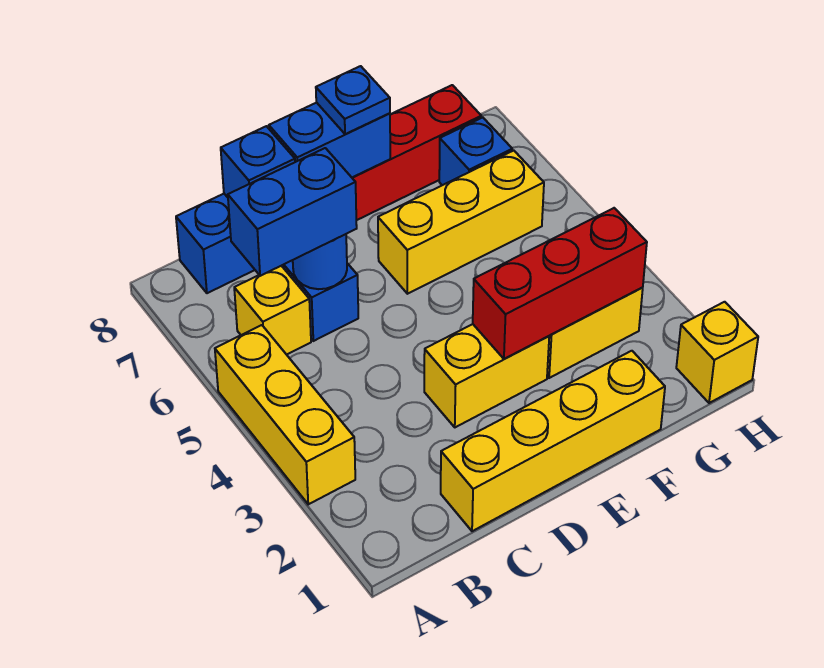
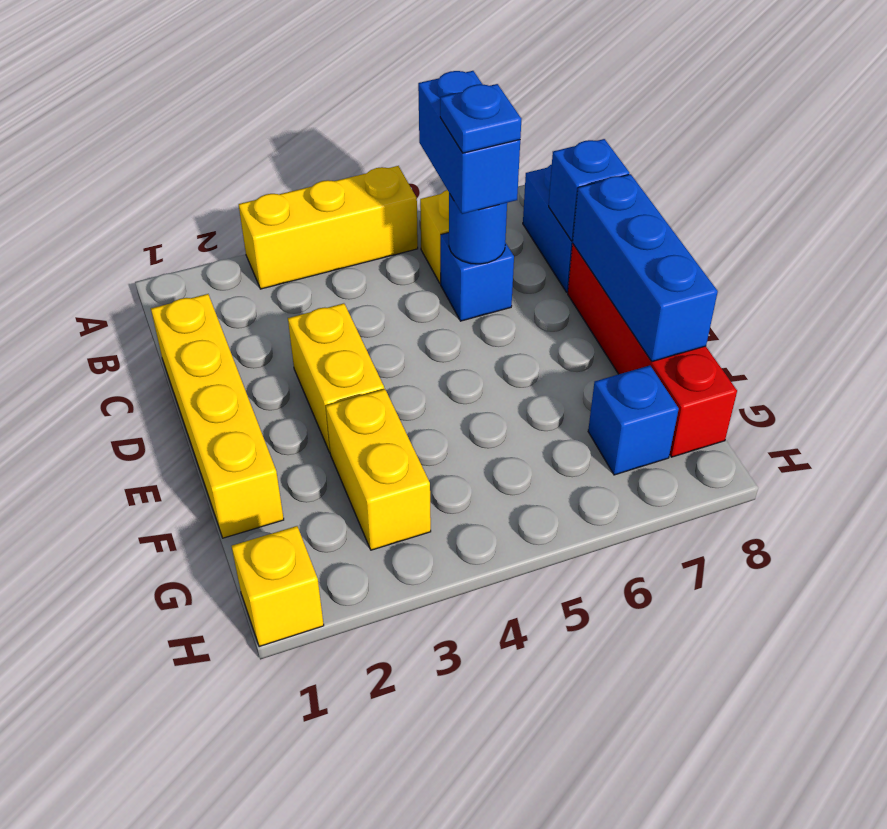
blue 1x2 brick [269,103,390,177] -> blue 1x3 brick [573,174,718,362]
red 1x3 brick [473,208,647,359] -> none
yellow 1x3 brick [378,151,544,294] -> none
blue 1x1 plate [316,66,390,134] -> blue 1x1 plate moved to [440,84,521,153]

